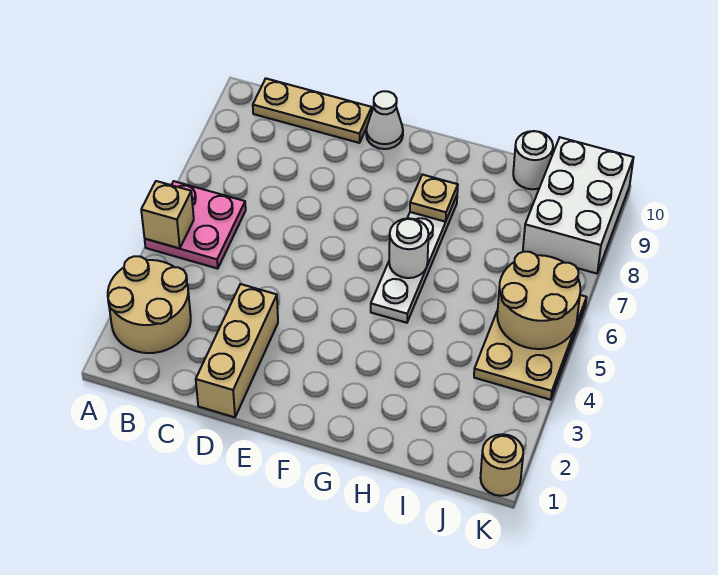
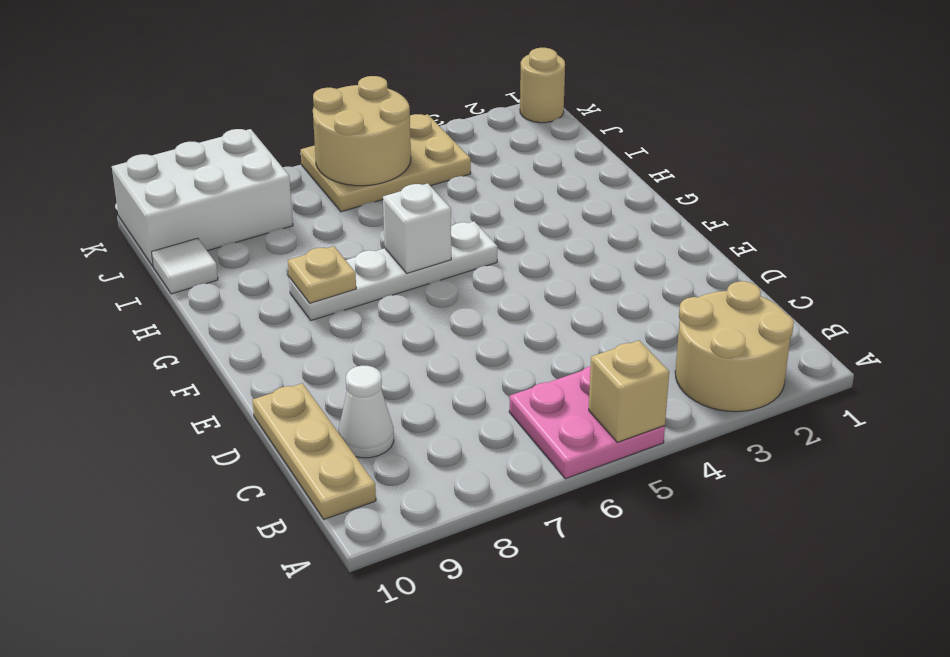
tan 1x3 brick [196,284,278,417] -> none
white 1x1 cone [366,91,403,149] -> white 1x1 cone moved to [339,366,394,458]
white 1x1 round brick [389,218,429,278] -> white 1x1 brick [383,183,451,273]
white 1x1 round brick [513,131,553,189] -> white 1x1 tile [152,238,218,294]

